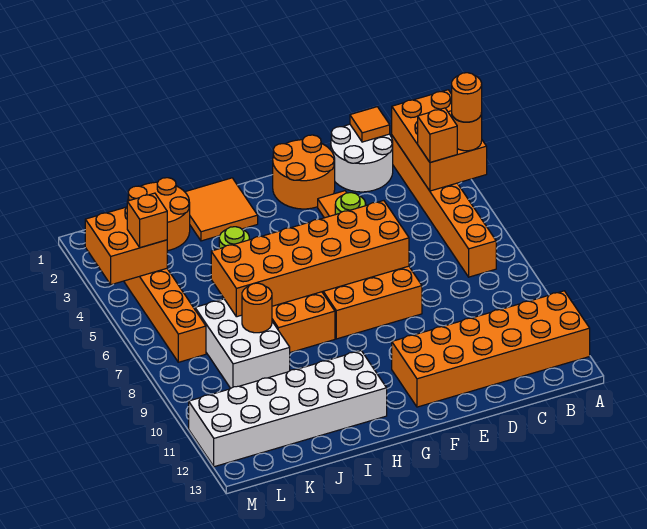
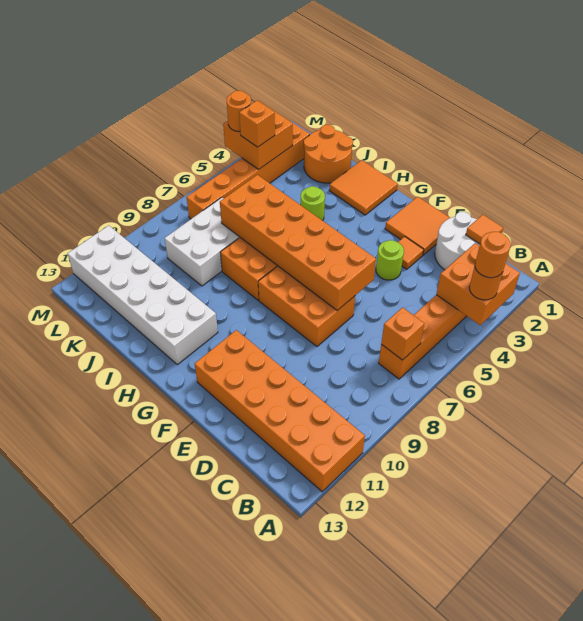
orange 2x3 brick [392,90,487,191] -> orange 2x2 brick [436,243,520,325]
orange 1x1 brick [418,108,457,162] -> orange 1x1 brick moved to [381,308,424,360]
orange 2x2 round brick [273,135,335,209] -> orange 2x2 tile [385,197,450,255]
orange 1x1 round brick [242,283,272,333] -> orange 1x1 round brick moved to [227,91,251,131]

